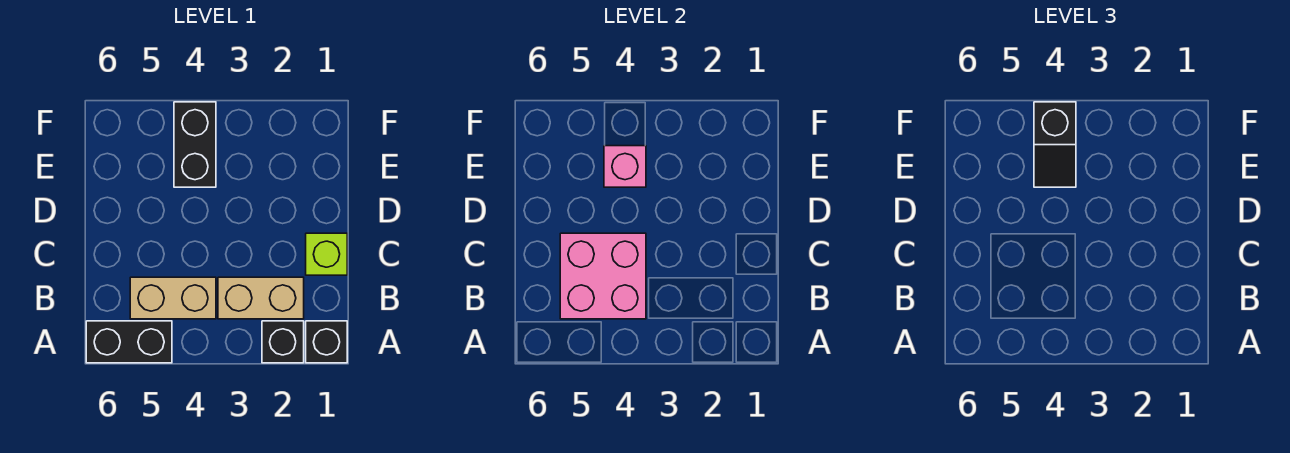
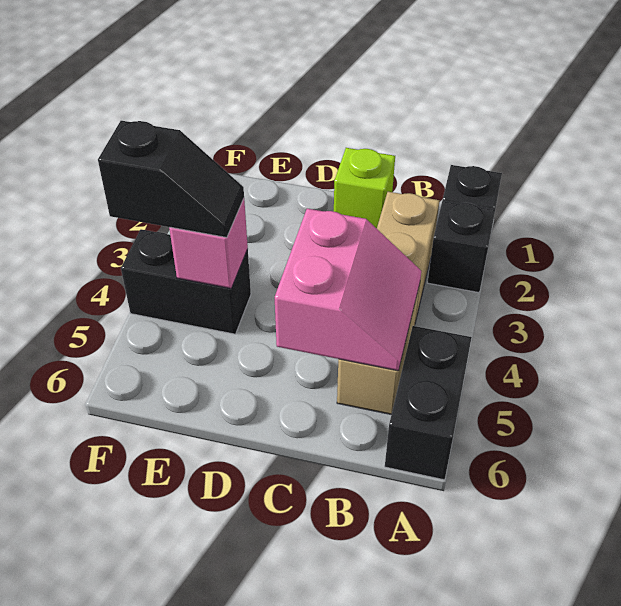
pink 2x2 brick [560,233,646,319] -> pink 2x2 slope [275,209,421,371]

